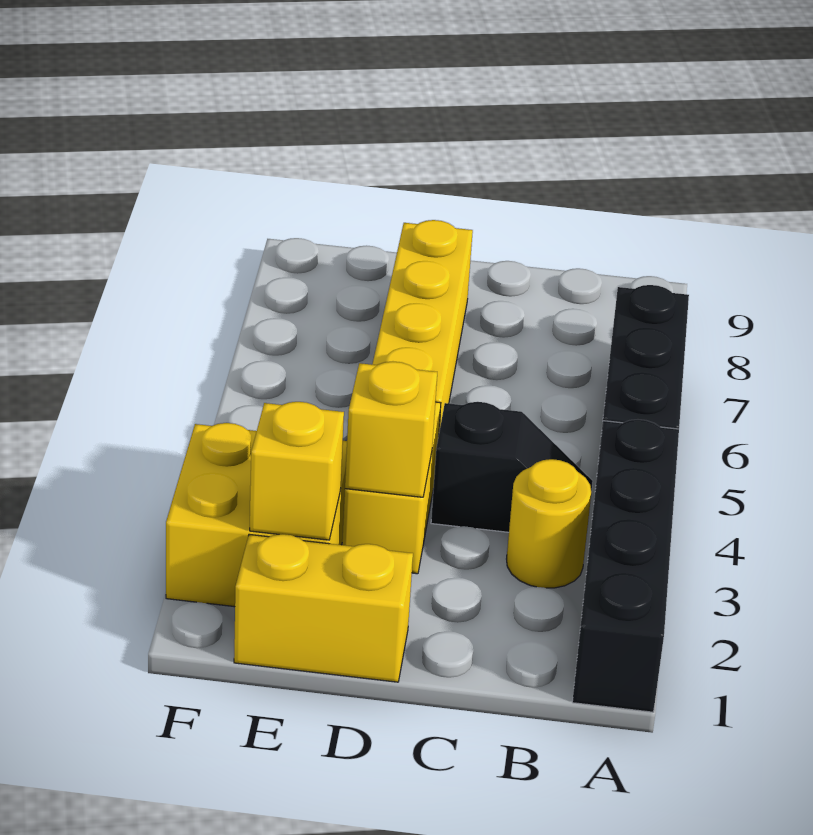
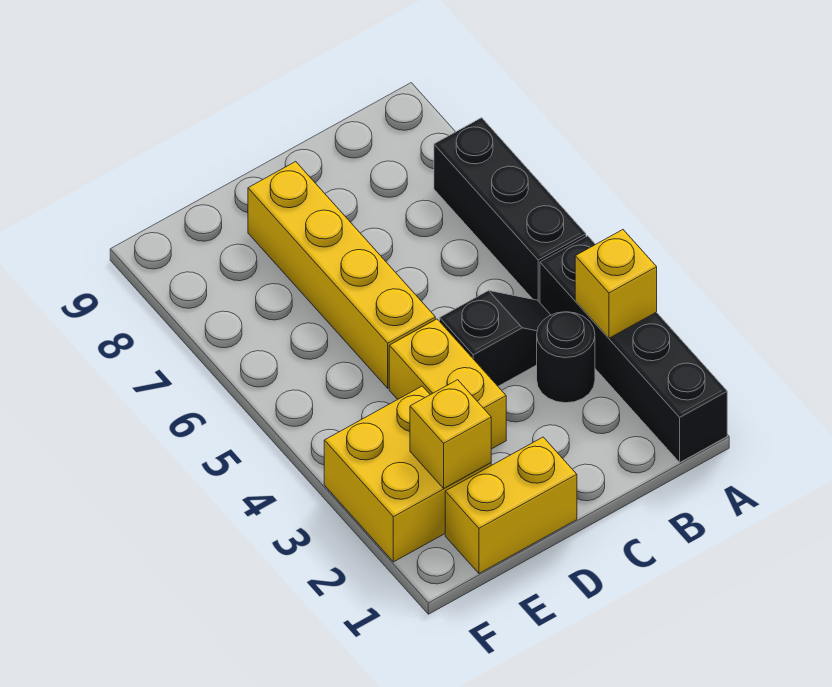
yellow 1x1 round brick [507,459,591,588] -> black 1x1 round brick [537,312,595,403]
yellow 1x1 brick [345,362,437,497] -> yellow 1x1 brick moved to [575,230,657,338]

